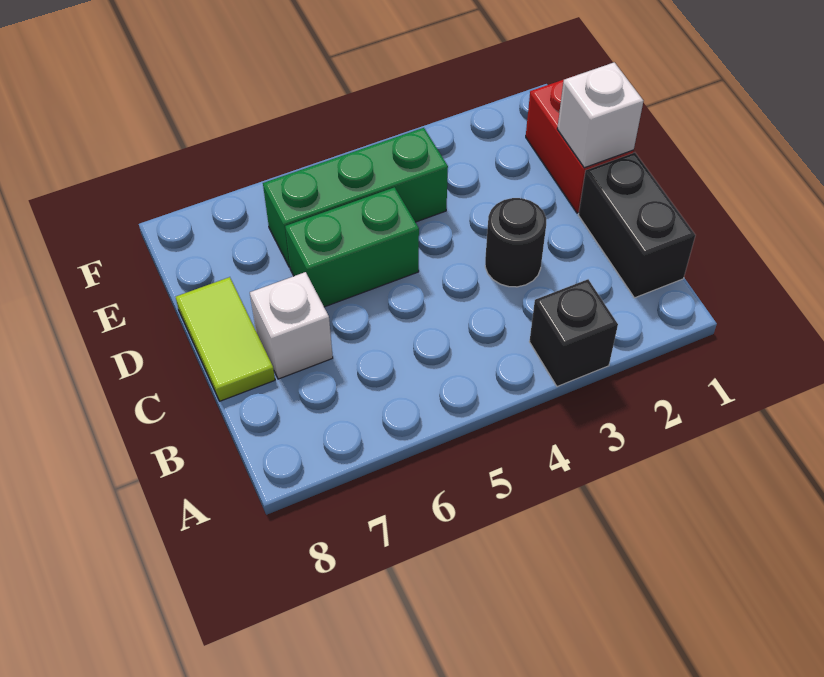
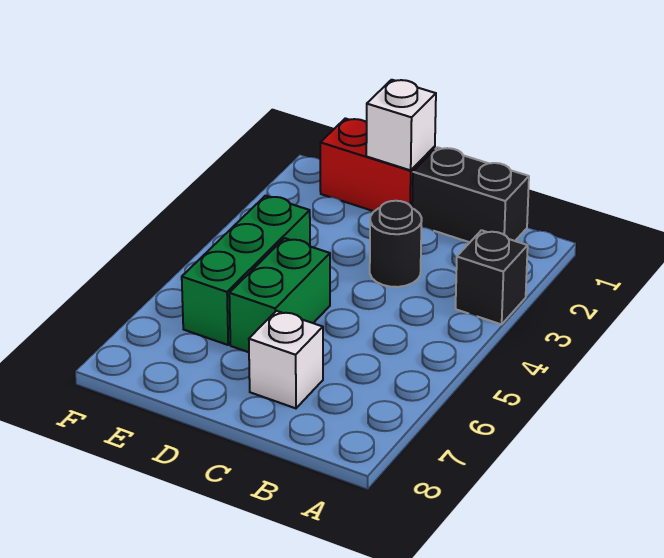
lime 1x2 tile [176,277,275,401] -> none

